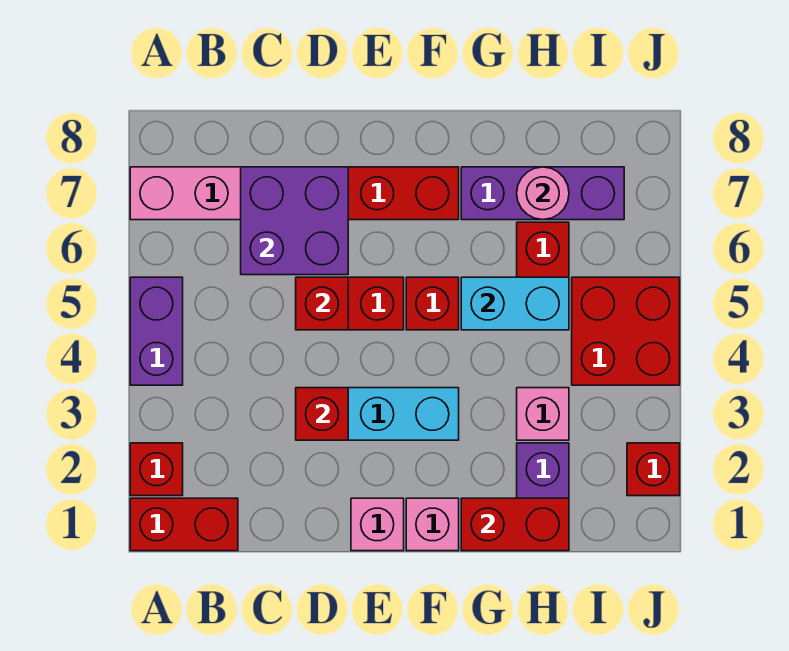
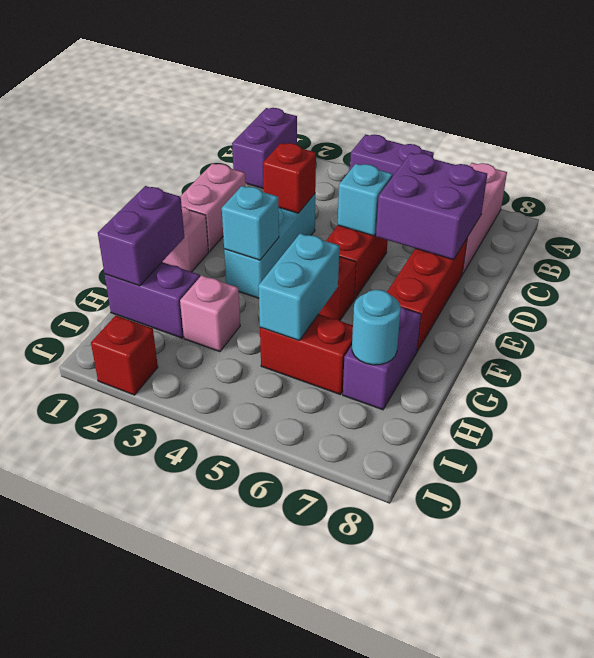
red 1x2 brick [130,498,238,551] -> purple 1x2 brick [232,108,297,188]
red 1x1 brick [130,443,183,496] -> none
red 1x1 brick [296,277,348,330] -> cyan 1x1 brick [338,164,393,236]
pink 1x1 brick [351,498,404,551] -> pink 1x2 brick [180,163,245,252]
none -> cyan 1x1 brick [222,186,279,260]
red 1x2 brick [461,498,569,551] -> purple 1x2 brick [98,186,184,286]
purple 1x3 brick [461,167,624,220] -> purple 1x2 brick [343,306,421,410]
pink 1x1 round brick [517,167,569,220] -> cyan 1x1 round brick [352,290,401,365]
red 2x2 brick [572,277,680,385] -> none

